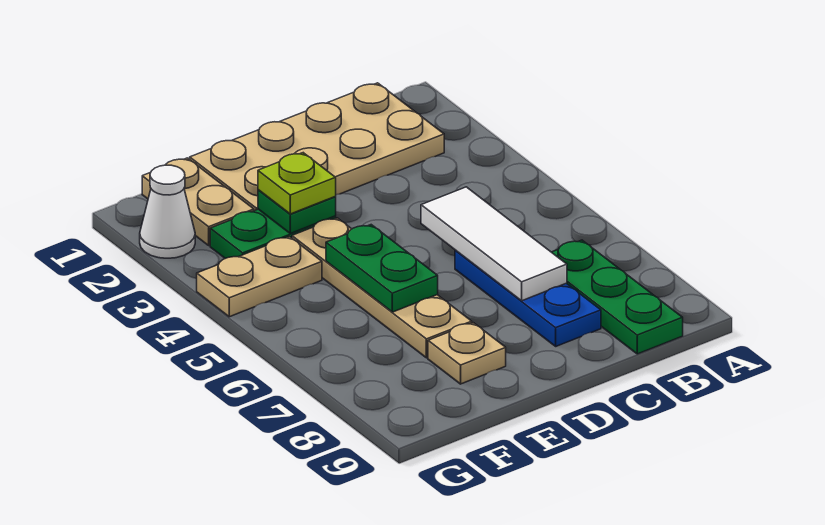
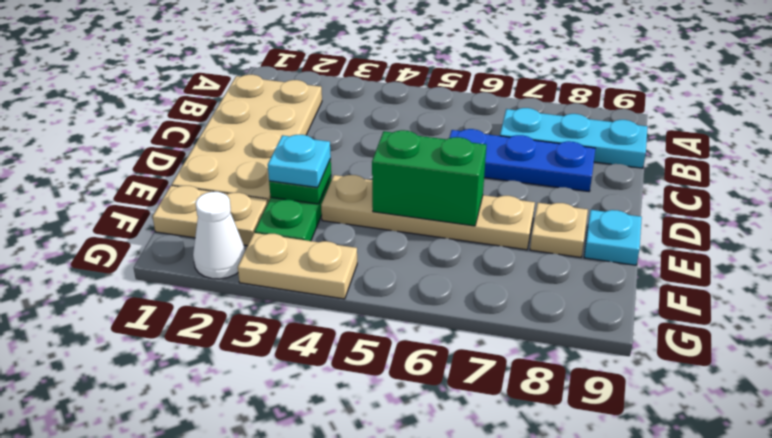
green 1x3 plate [552,240,683,354] -> cyan 1x3 plate [500,108,647,168]
white 1x3 tile [421,187,567,301] -> none
lime 1x1 plate [258,153,336,214] -> cyan 1x1 plate [268,135,331,188]
green 1x2 plate [326,225,438,312] -> green 1x2 brick [372,130,486,226]
none -> cyan 1x1 plate [584,210,642,265]
tan 1x2 plate [197,237,322,317] -> tan 1x2 plate turned to [238,233,357,299]

